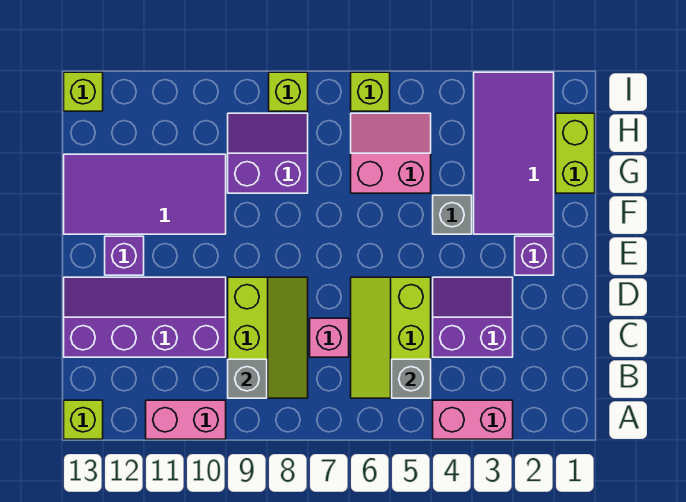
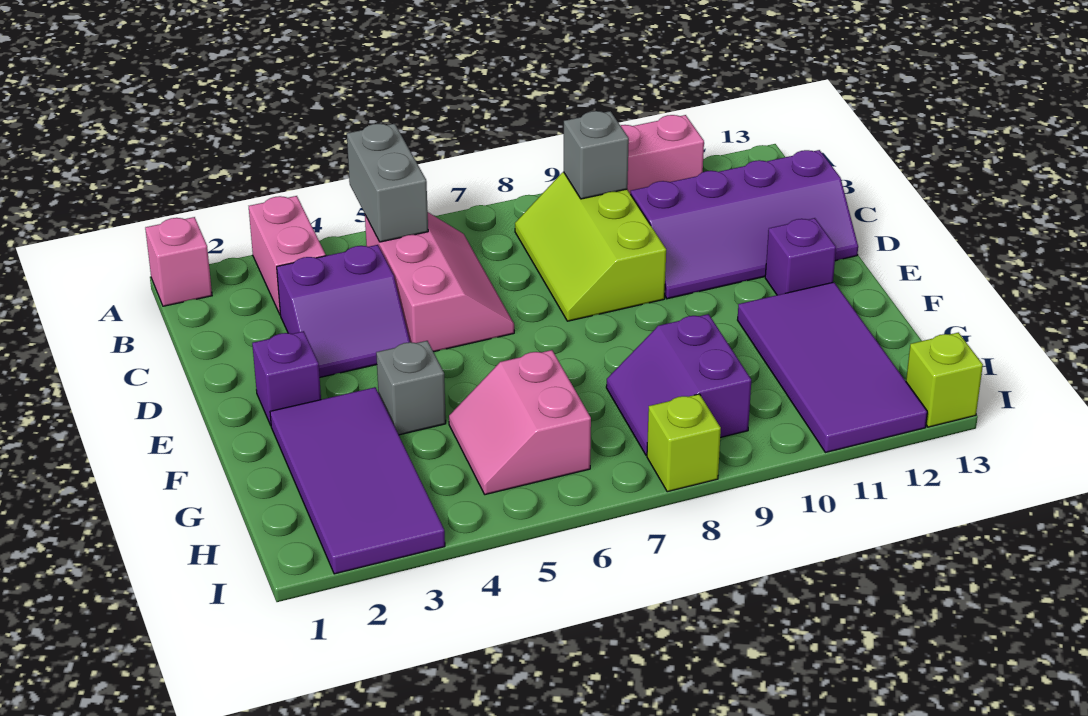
pink 1x2 brick [433,400,513,439] -> pink 1x2 brick turned to [249,196,326,314]
lime 1x1 brick [64,400,103,439] -> none
lime 2x3 slope [351,277,431,398] -> pink 2x3 slope [365,212,514,352]
grey 1x1 brick [392,359,431,398] -> grey 1x2 brick [347,124,428,242]
pink 1x1 brick [310,318,349,357] -> pink 1x1 brick moved to [145,217,212,306]
purple 2x4 tile [64,154,226,234] -> purple 2x4 tile turned to [738,282,927,453]
lime 1x2 brick [556,113,595,193] -> none
pink 2x2 slope [351,113,431,193] -> pink 2x2 slope turned to [449,350,591,495]
purple 2x2 slope [228,113,308,193] -> purple 2x2 slope turned to [606,314,751,455]
lime 1x1 brick [351,72,390,111] -> none

